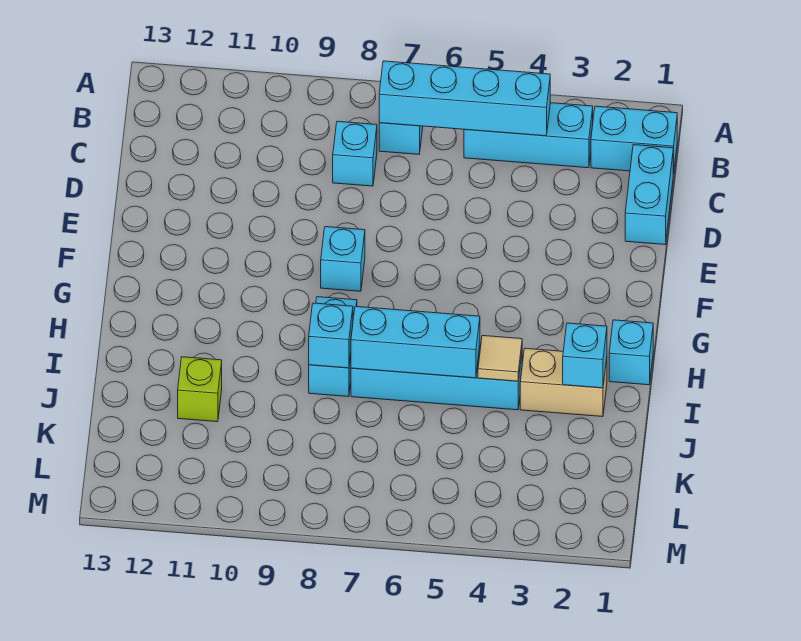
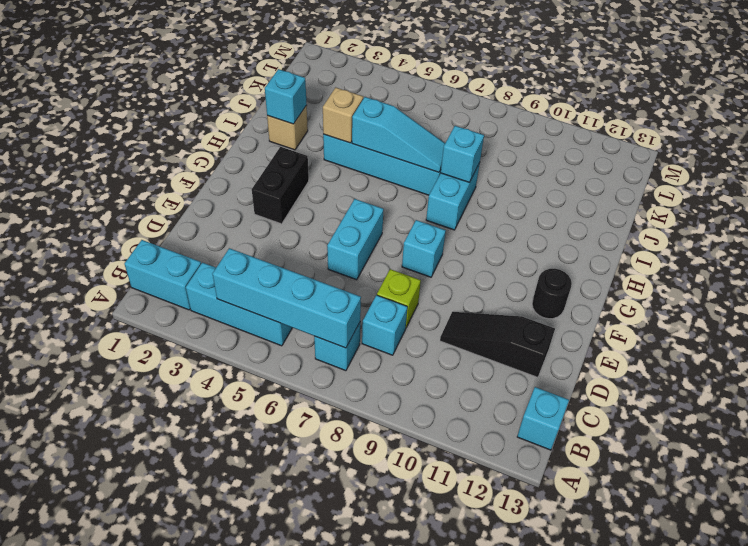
cyan 1x2 brick [625,145,673,245] -> cyan 1x2 brick moved to [327,199,384,280]
none -> black 1x3 slope [440,312,555,377]
none -> black 1x2 brick [252,147,309,224]
none -> black 1x1 round brick [532,269,572,319]
cyan 1x1 brick [609,320,653,385] -> cyan 1x1 brick moved to [517,387,569,450]
tan 1x2 brick [520,348,607,417] -> tan 1x1 brick [267,106,308,150]
tan 1x1 tile [478,336,522,381] -> tan 1x1 brick [323,88,363,143]
cyan 1x3 brick [351,306,480,378] -> cyan 1x3 slope [352,97,445,172]
lime 1x1 brick [178,357,222,422] -> lime 1x1 brick moved to [377,269,421,328]

